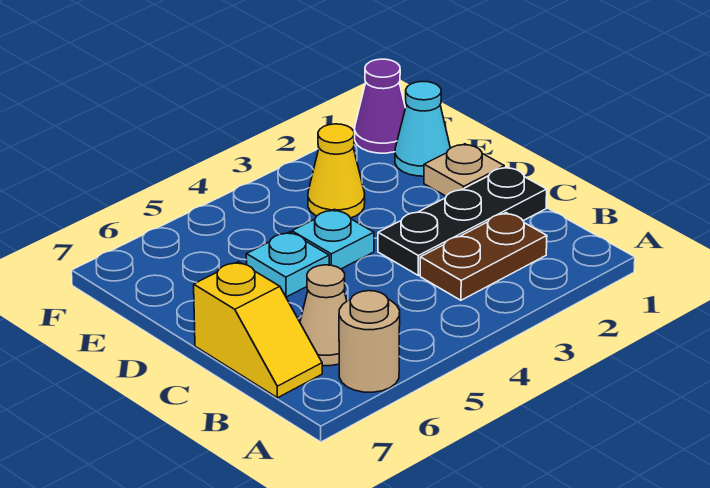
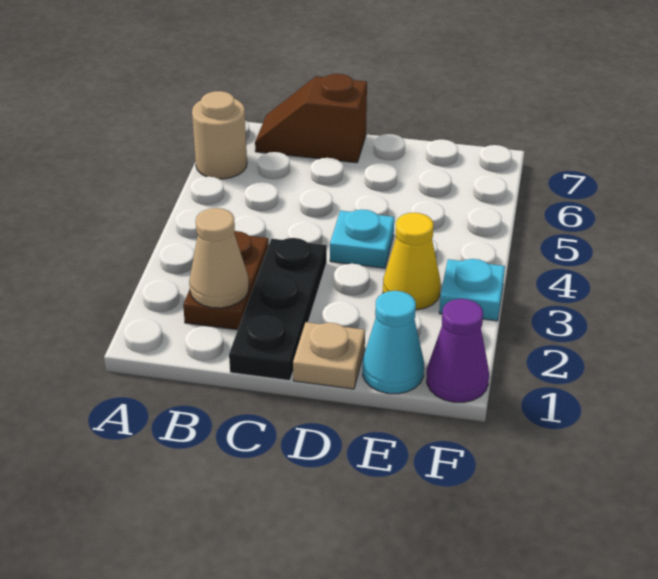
tan 1x1 cone [300,265,347,366] -> tan 1x1 cone moved to [189,208,249,308]
yellow 1x2 slope [194,262,322,398] -> brown 1x2 slope [255,74,367,163]
cyan 1x1 plate [246,232,329,297] -> cyan 1x1 plate moved to [439,259,505,321]

